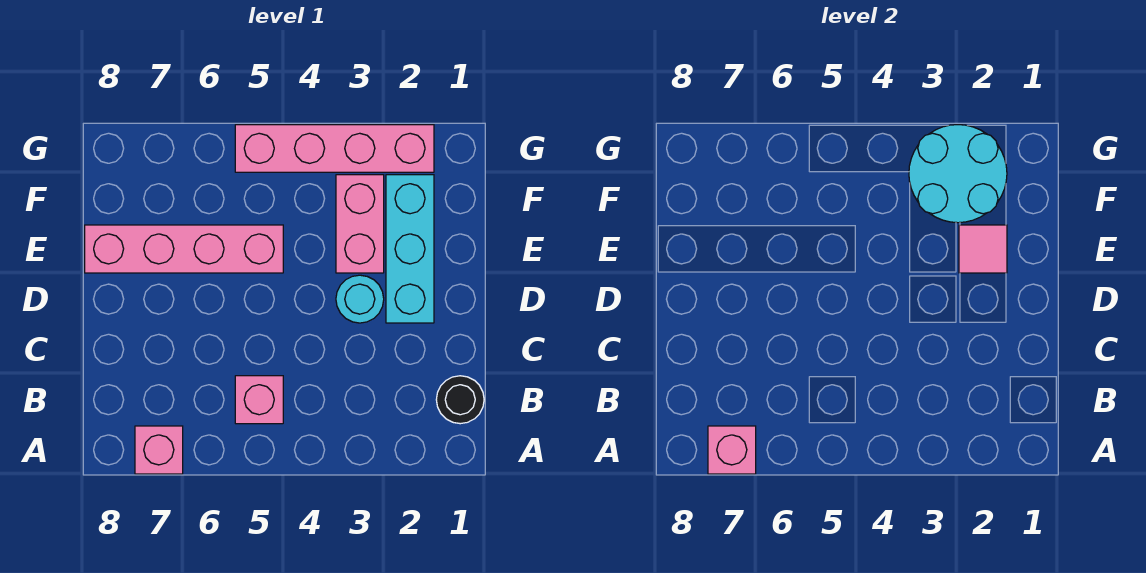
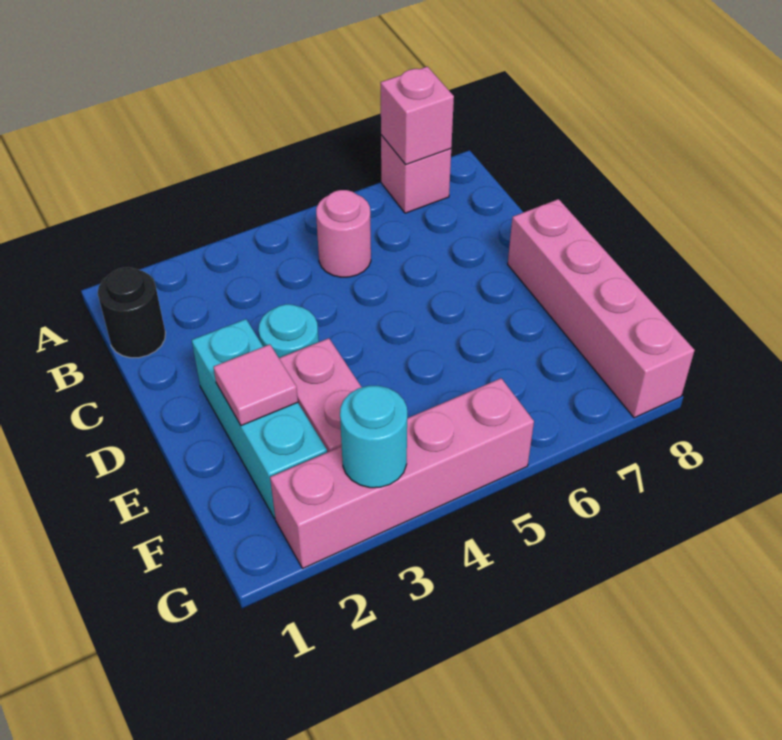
pink 1x1 brick [235,376,283,424] -> pink 1x1 round brick [316,190,371,277]
pink 1x4 brick [85,225,283,273] -> pink 1x4 brick turned to [508,199,695,418]
cyan 2x2 round brick [909,125,1007,223] -> cyan 1x1 round brick [340,386,407,488]

